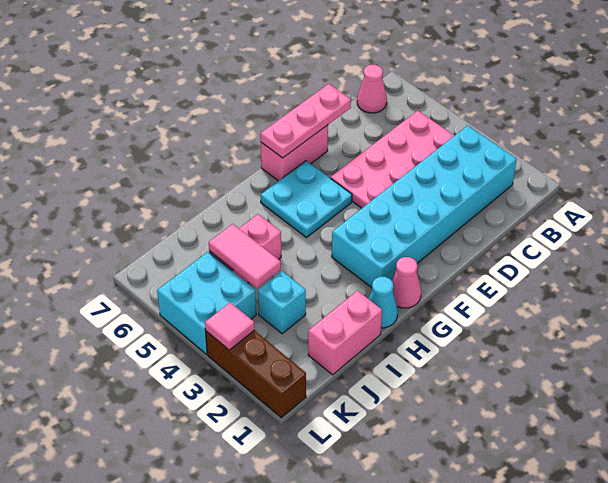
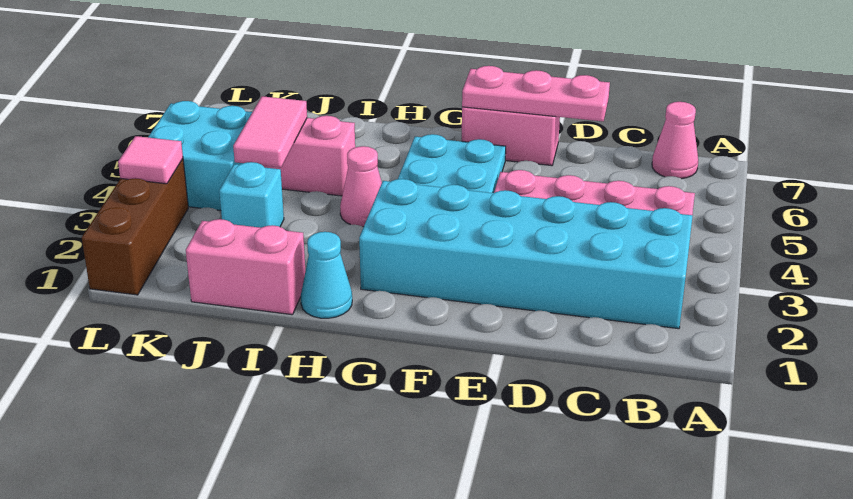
pink 1x1 cone [392,257,421,308] -> pink 1x1 cone moved to [340,146,382,227]

